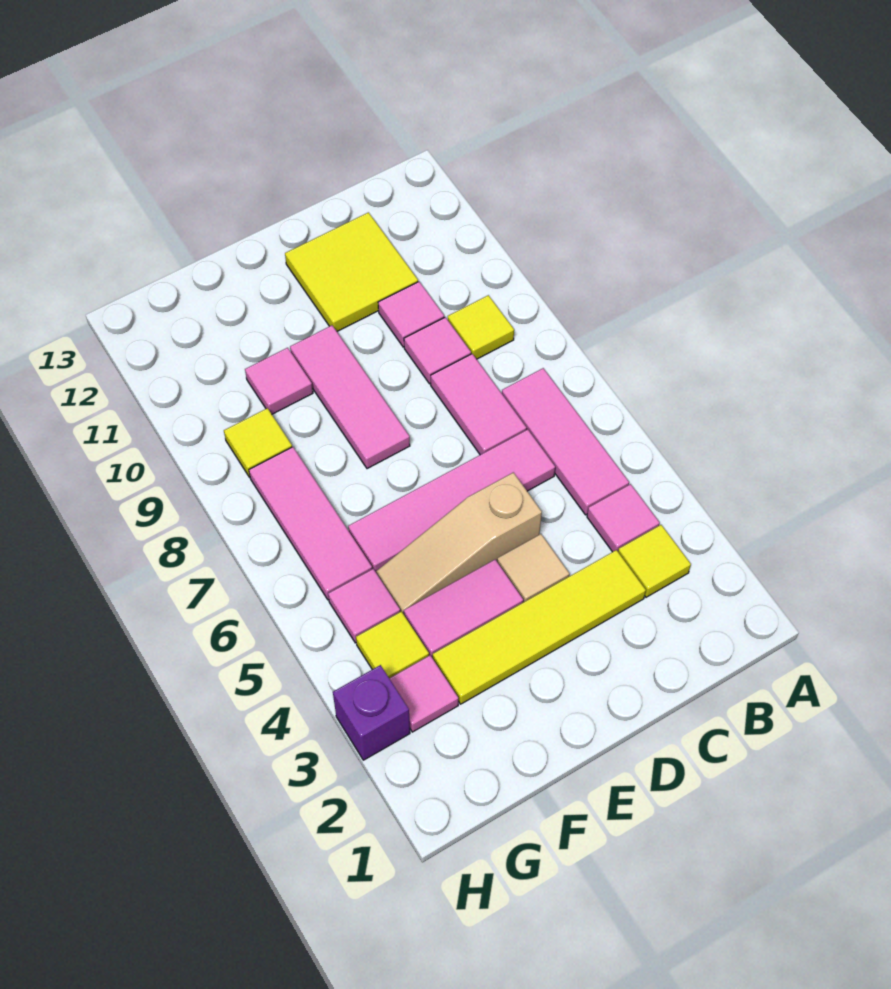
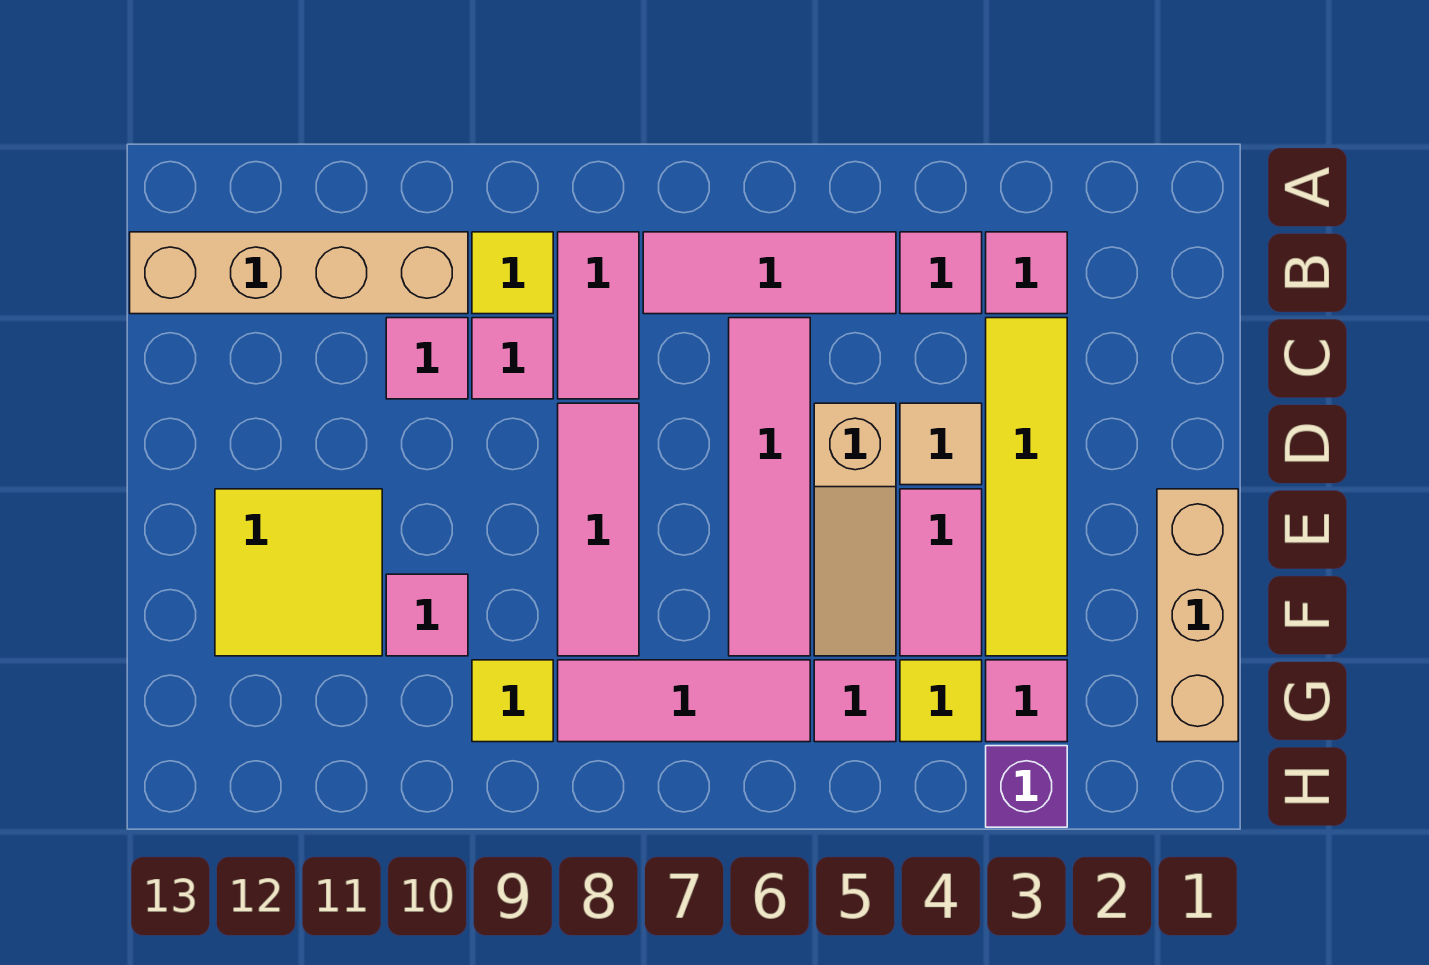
yellow 1x1 tile [618,525,691,597] -> pink 1x1 tile [986,232,1067,314]
none -> tan 1x4 brick [130,232,468,314]
pink 1x2 tile [431,354,526,455] -> pink 1x2 tile turned to [558,232,639,399]
yellow 2x2 tile [285,212,418,331] -> yellow 2x2 tile moved to [215,489,382,656]
none -> tan 1x3 brick [1157,489,1238,742]
pink 1x3 tile [290,325,410,469] -> pink 1x3 tile turned to [558,403,639,656]

